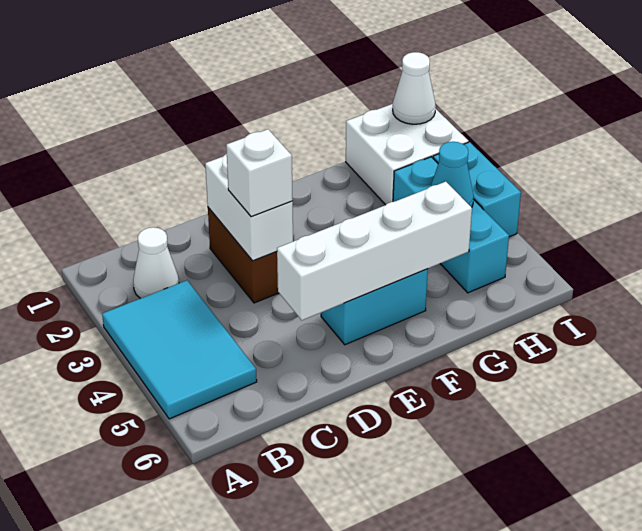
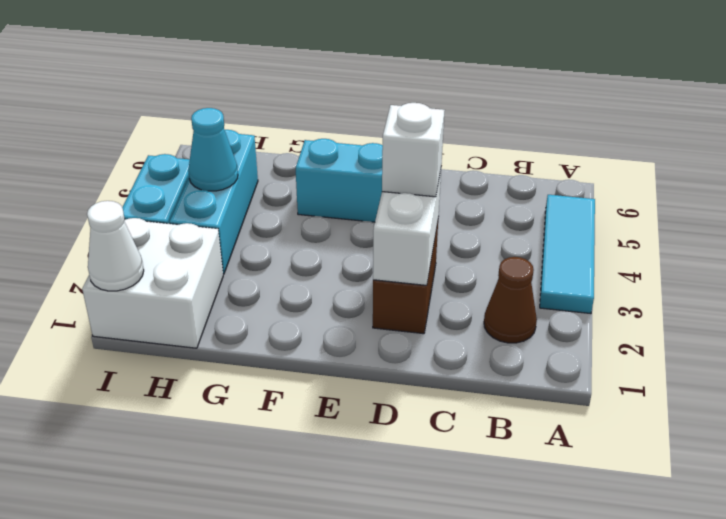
cyan 2x3 tile [102,280,257,419] -> cyan 1x3 tile [540,195,595,314]
white 1x1 cone [133,227,179,298] -> brown 1x1 cone [484,257,537,343]
white 1x4 brick [277,182,472,320] -> none

